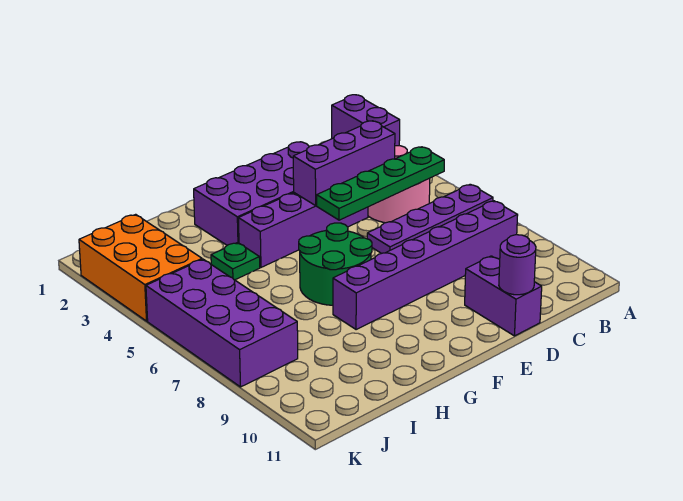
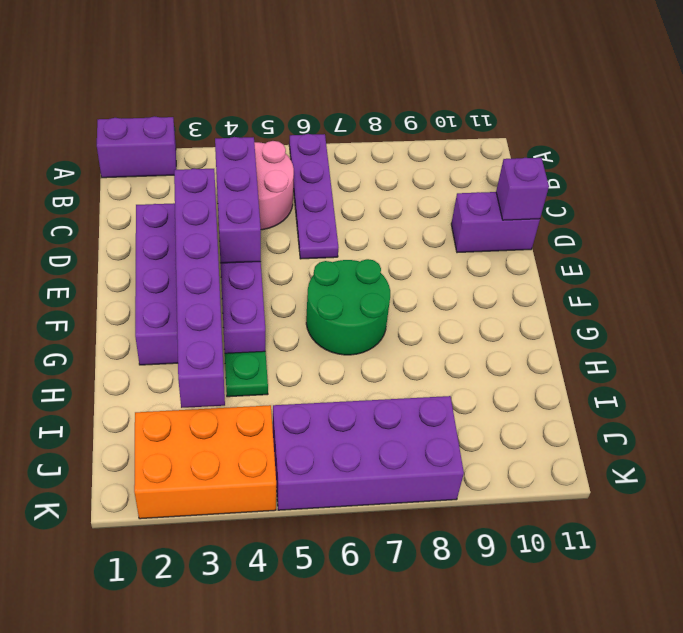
green 1x4 plate [316,147,444,220] -> none
purple 1x6 brick [333,201,518,330] -> purple 1x6 brick moved to [174,169,225,408]
purple 1x1 round brick [499,235,536,295] -> purple 1x1 brick [496,158,549,220]

